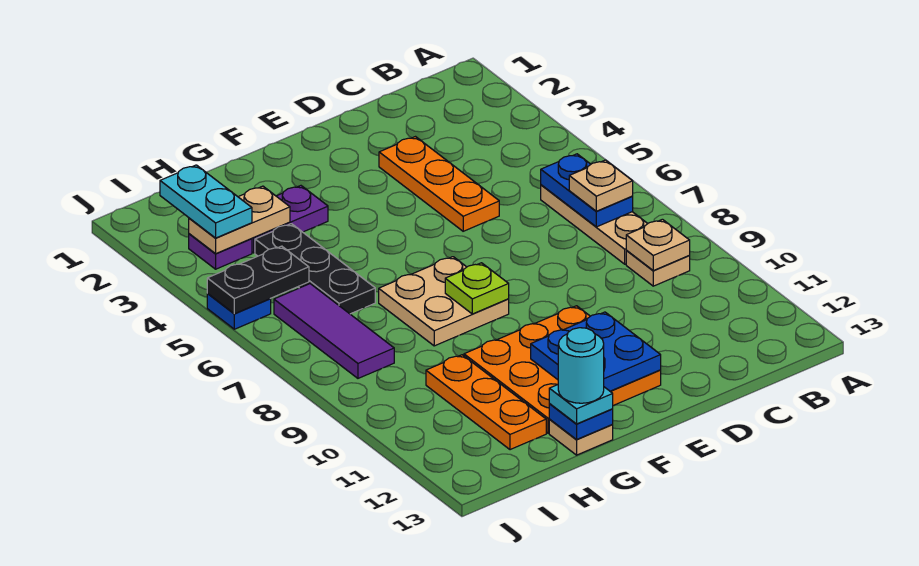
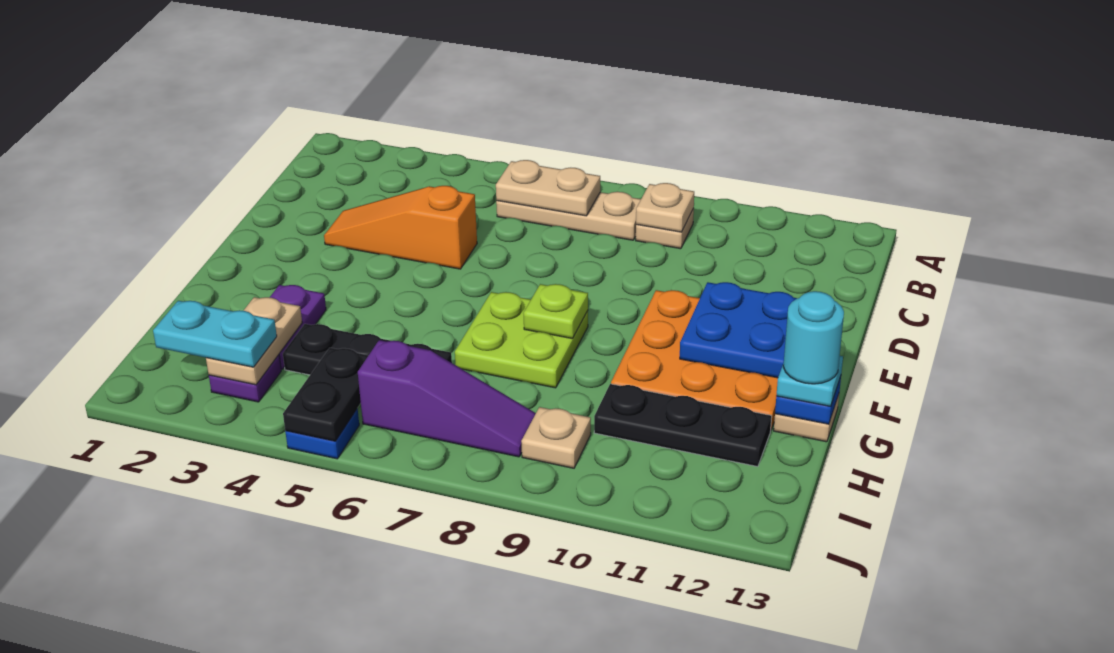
blue 1x2 plate [541,154,633,227] -> tan 1x2 plate [496,160,600,216]
tan 1x1 plate [569,160,633,211] -> tan 1x1 plate moved to [521,407,591,468]
orange 1x3 plate [379,137,499,231] -> orange 1x3 slope [324,186,477,269]
tan 2x2 plate [379,257,509,346] -> lime 2x2 plate [455,292,588,388]
orange 1x3 plate [426,355,546,450] -> black 1x3 plate [594,384,772,467]
purple 1x3 tile [274,284,394,378] -> purple 1x3 slope [358,340,536,457]

